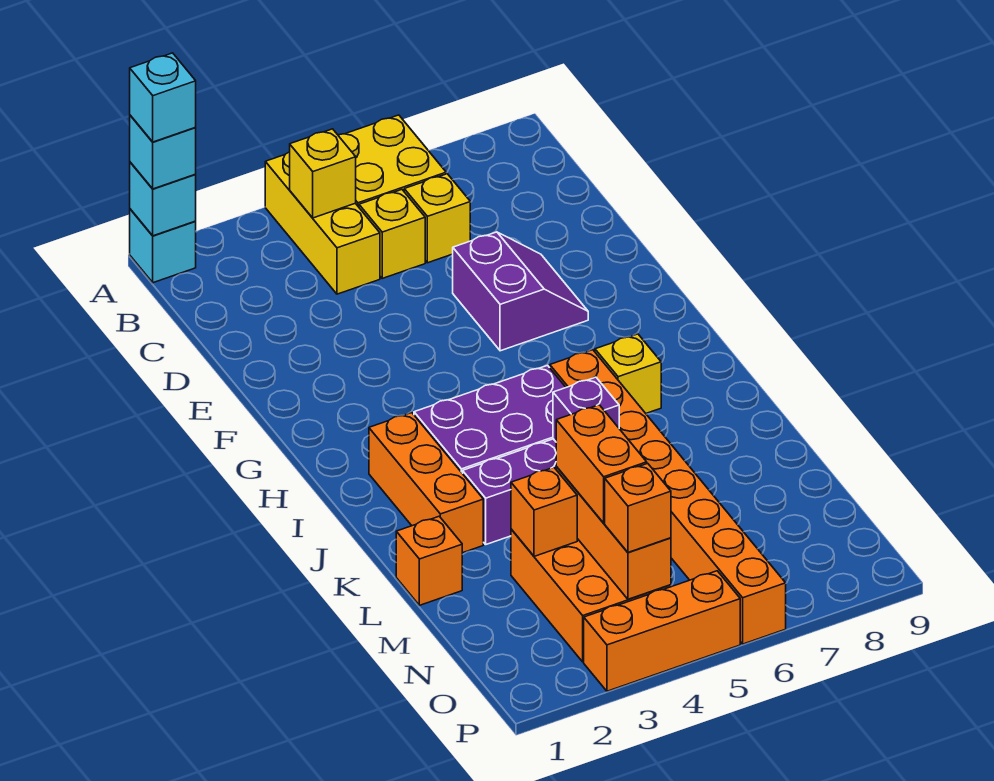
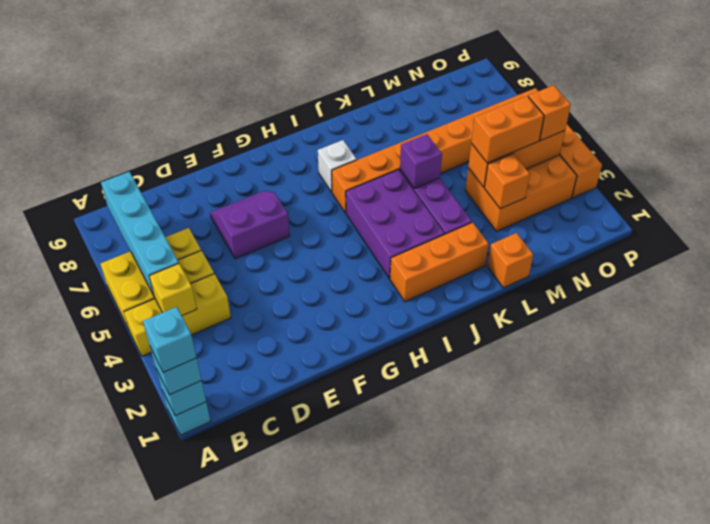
none -> cyan 1x4 brick [101,172,179,296]
yellow 1x1 brick [595,334,661,413] -> white 1x1 brick [318,140,357,192]

